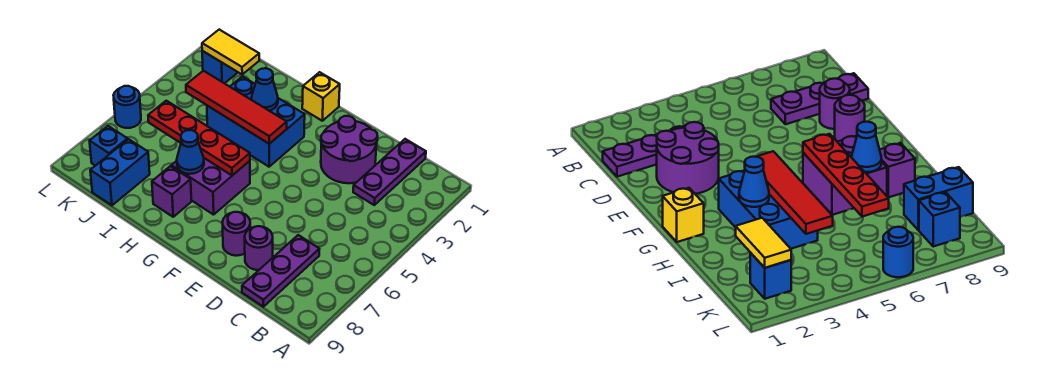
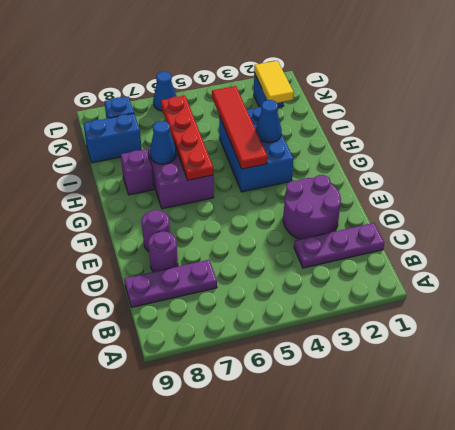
yellow 1x1 brick [302,72,340,121] -> none
blue 1x1 round brick [113,86,141,128] -> blue 1x1 cone [153,72,177,111]

